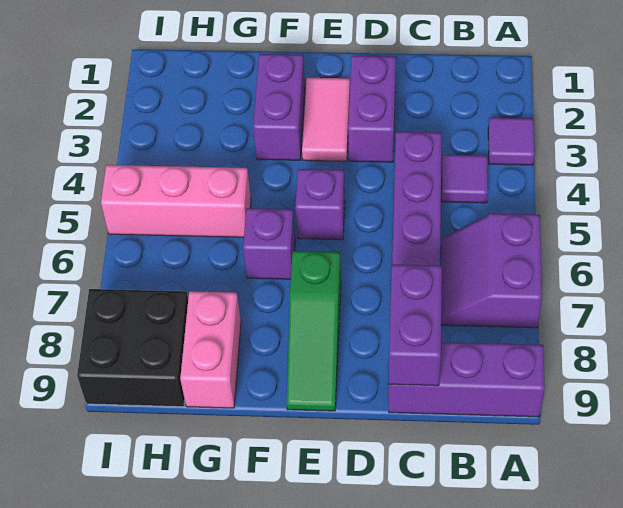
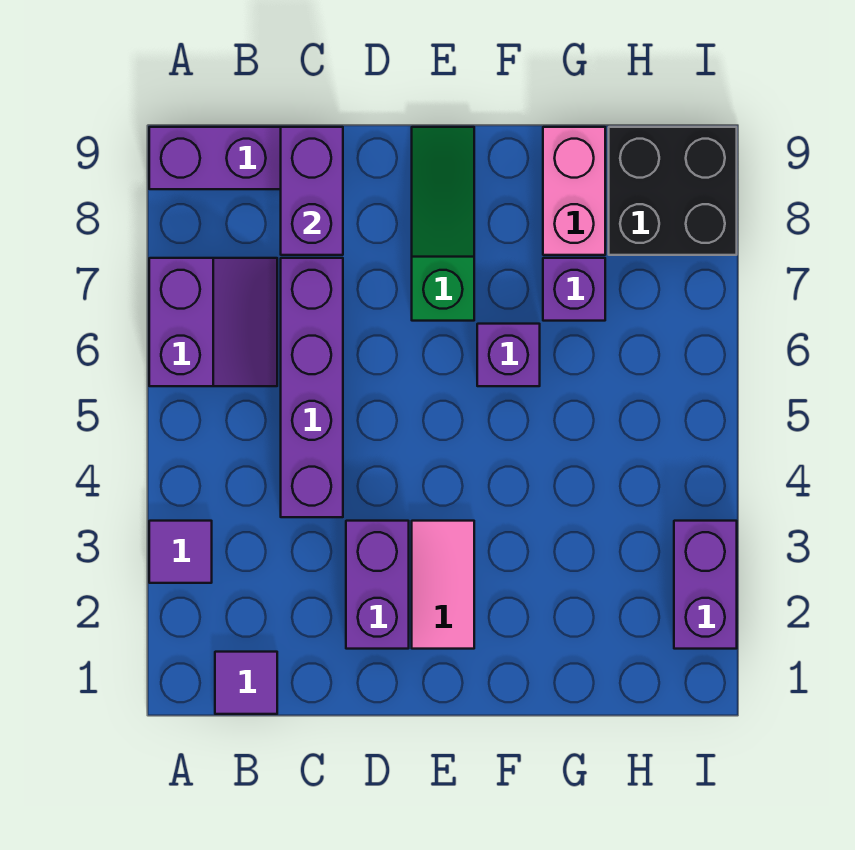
purple 1x1 tile [442,155,488,203] -> purple 1x1 tile moved to [215,652,277,714]
purple 1x1 brick [295,169,345,240] -> purple 1x1 brick moved to [543,258,605,321]
purple 1x2 brick [253,54,305,160] -> purple 1x2 brick moved to [674,521,737,649]
pink 1x3 brick [101,165,251,237] -> none

